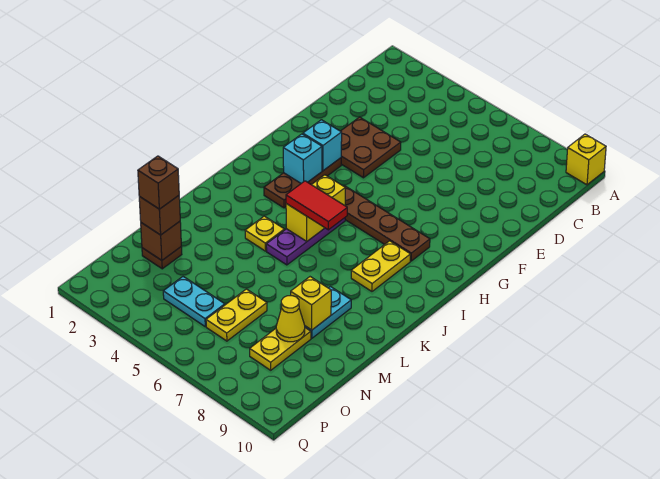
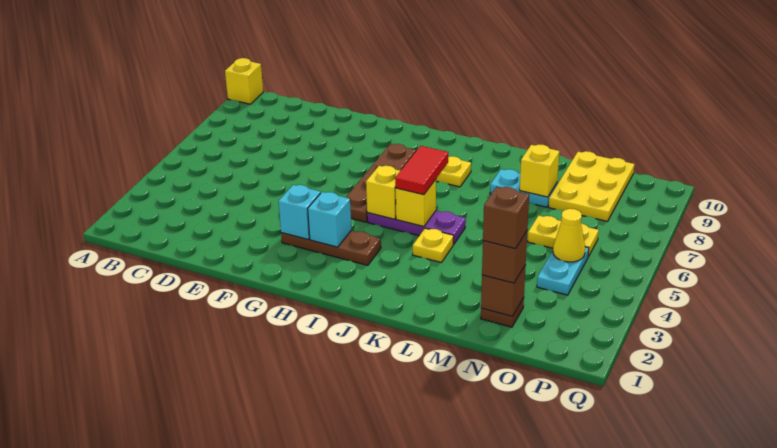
brown 2x2 plate [341,117,401,178] -> none
yellow 1x2 plate [250,328,311,370] -> yellow 2x3 plate [549,151,634,221]
yellow 1x1 cone [276,296,305,342] -> yellow 1x1 cone moved to [553,209,585,262]

